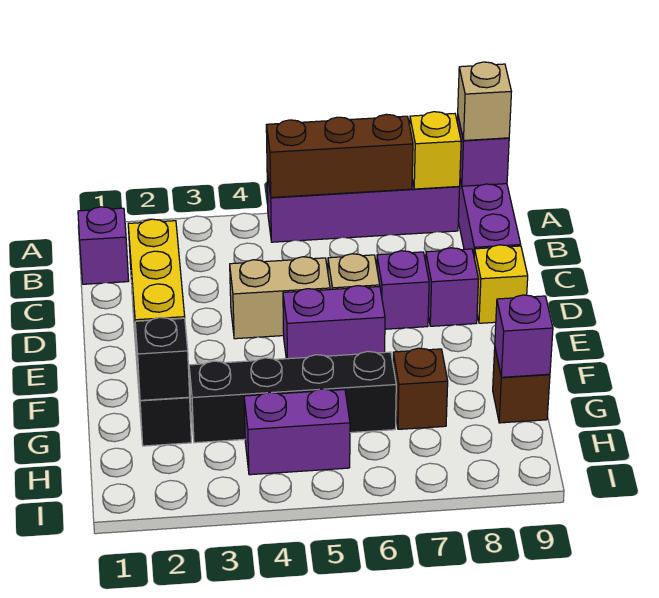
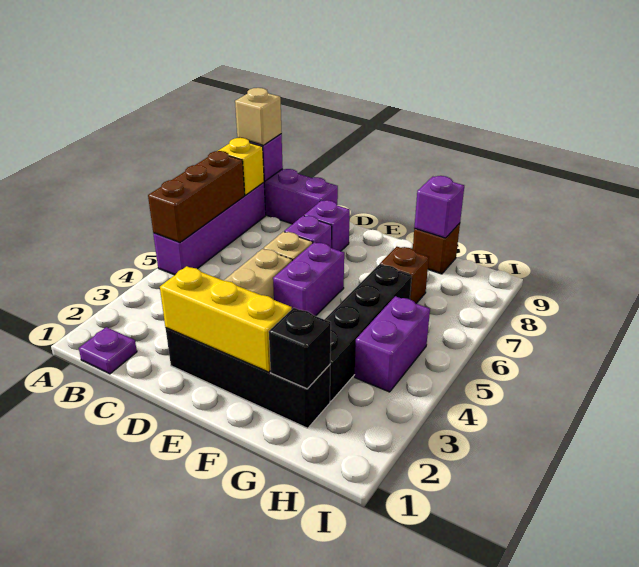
purple 1x1 brick [78,207,129,284] -> purple 1x1 plate [79,327,137,374]
yellow 1x1 brick [474,245,528,323] -> none

